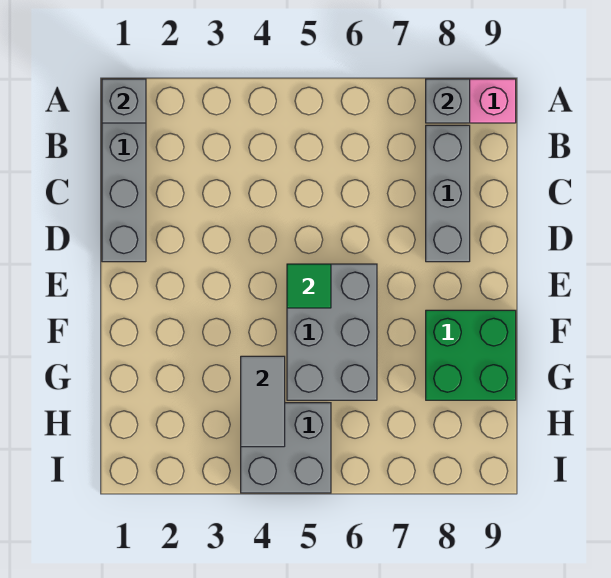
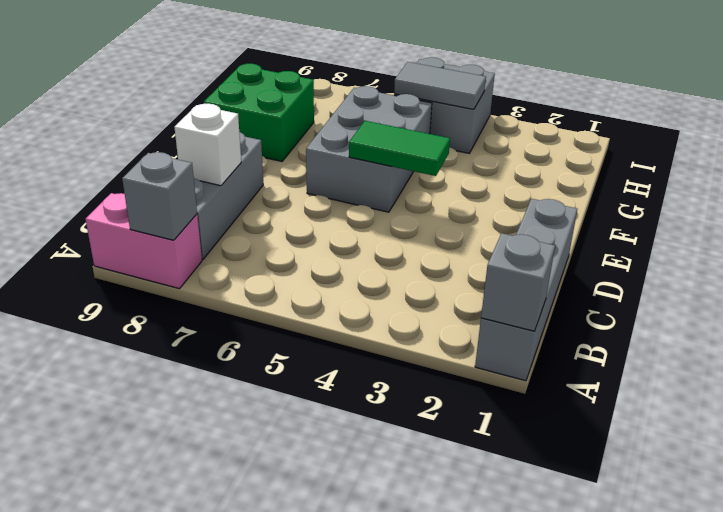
none -> white 1x1 brick [174,104,241,186]
green 1x1 tile [287,264,331,308] -> green 1x2 tile [349,121,450,176]
grey 1x2 tile [241,356,285,447] -> grey 1x2 tile turned to [394,62,486,109]

